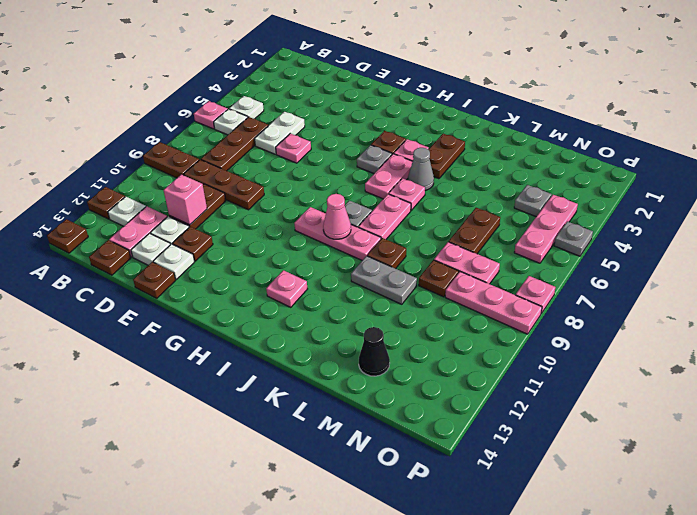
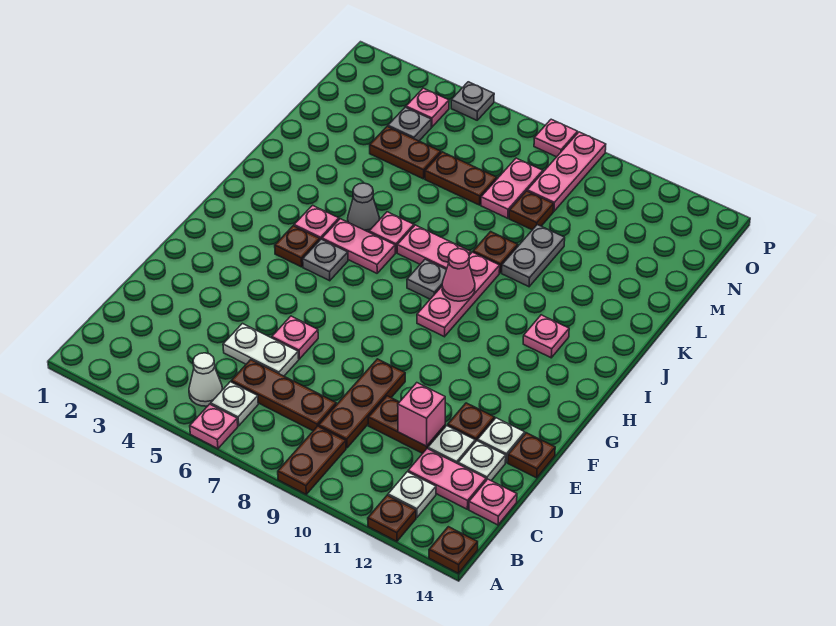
white 1x1 plate [229,96,264,119] -> white 1x1 cone [189,353,223,406]
brown 1x1 plate [89,240,131,275] -> pink 1x1 plate [469,479,517,525]
brown 1x2 plate [428,134,465,179] -> brown 1x2 plate moved to [370,127,441,179]
black 1x1 cone [359,327,390,376] -> none
pink 1x3 plate [514,195,578,263] -> pink 1x1 plate [406,88,449,127]

